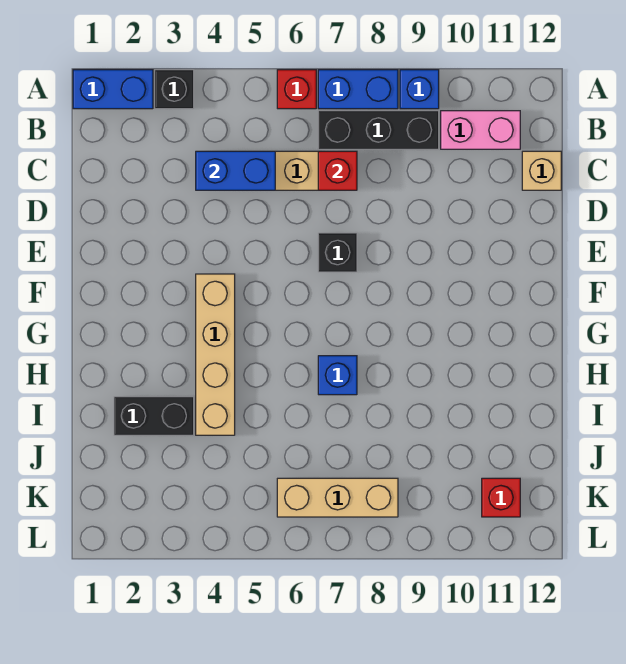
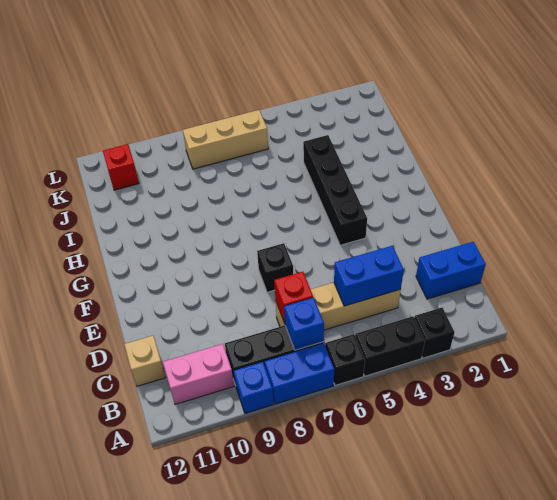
blue 1x2 brick [73,70,153,109] -> blue 1x2 brick moved to [416,242,486,299]
red 1x1 brick [277,70,316,109] -> black 1x1 brick [325,334,365,385]
tan 1x4 brick [196,274,235,435] -> black 1x4 brick [303,135,367,245]
blue 1x1 brick [318,356,357,395] -> blue 1x1 brick moved to [284,297,324,350]
black 1x2 brick [114,397,194,435] -> black 1x2 brick moved to [355,316,425,376]

